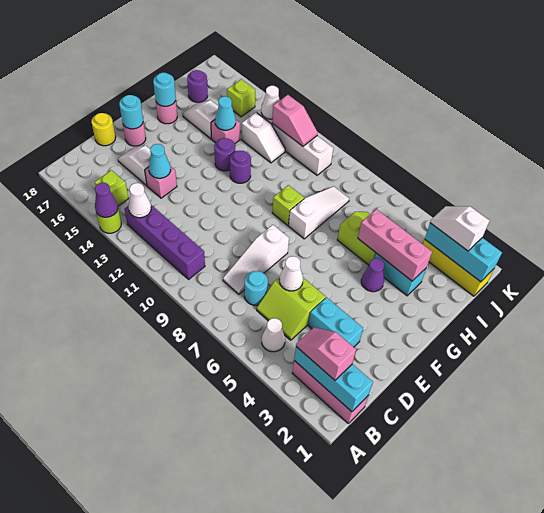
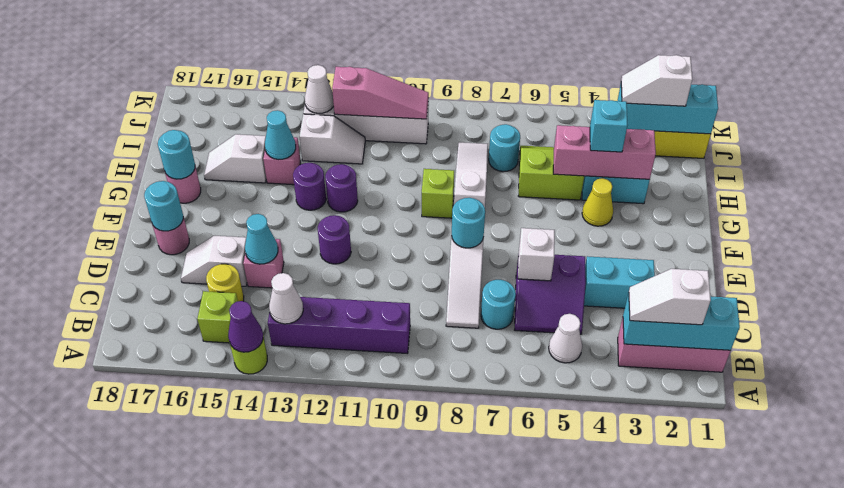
pink 1x2 slope [296,327,356,380] -> white 1x2 slope [629,269,711,325]
lime 2x2 slope [257,277,326,340] -> purple 2x2 slope [515,254,586,334]
white 1x1 cone [280,256,303,291] -> white 1x1 brick [518,228,555,281]
yellow 1x1 round brick [91,113,116,146] -> yellow 1x1 round brick moved to [206,264,244,301]
none -> cyan 1x1 round brick [452,198,485,248]
purple 1x1 cone [361,258,384,292] -> yellow 1x1 cone [582,178,613,226]
none -> cyan 1x1 brick [590,100,628,152]
none -> cyan 1x1 round brick [489,124,520,172]
purple 1x1 round brick [187,70,208,102] -> purple 1x1 round brick moved to [318,215,351,264]
pink 1x2 slope [272,95,318,146] -> pink 1x3 slope [332,67,429,119]
lime 1x1 brick [227,79,255,117] -> none

